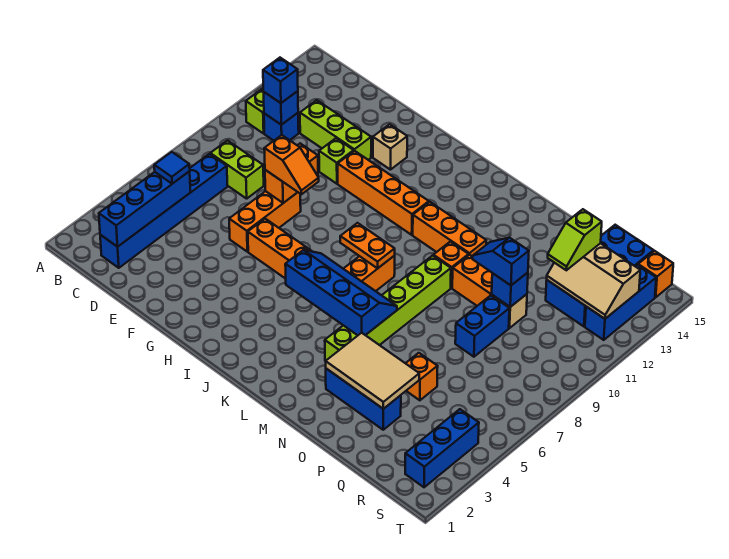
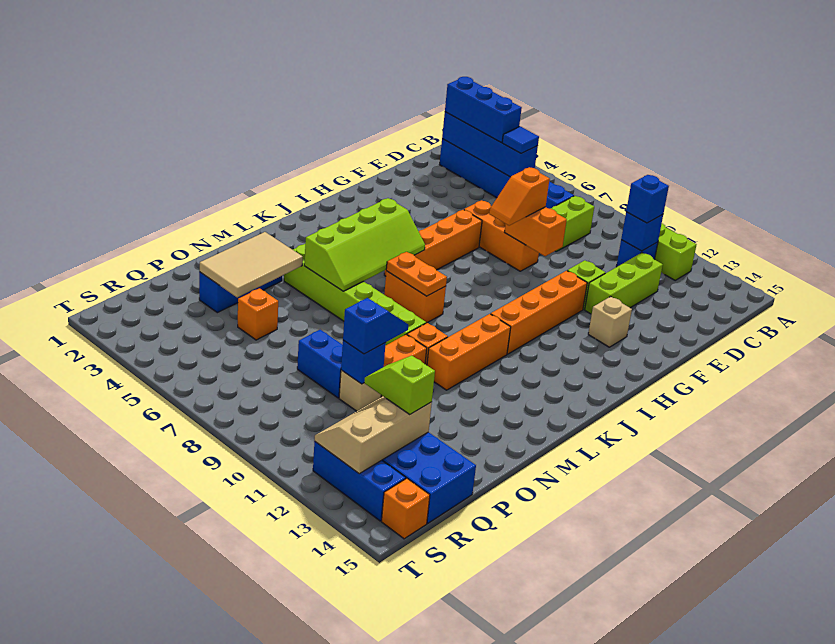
blue 2x4 slope [285,250,397,335] -> lime 2x4 slope [304,198,425,291]
orange 1x2 plate [340,223,395,268] -> orange 1x2 plate turned to [386,252,447,296]
blue 1x3 brick [405,409,479,487] -> blue 1x3 brick moved to [445,77,522,142]

